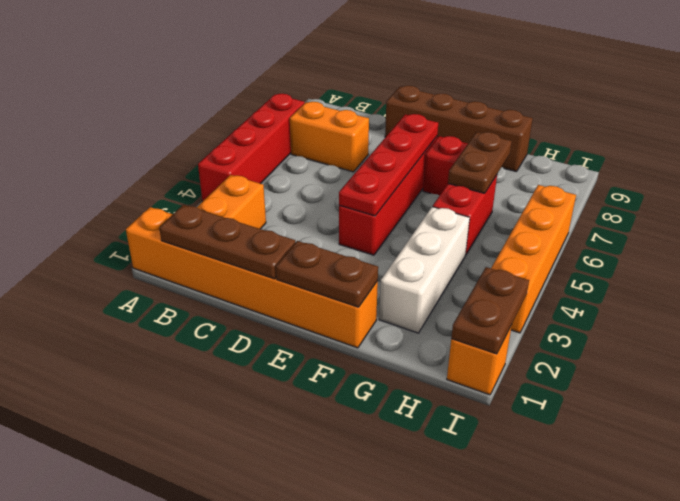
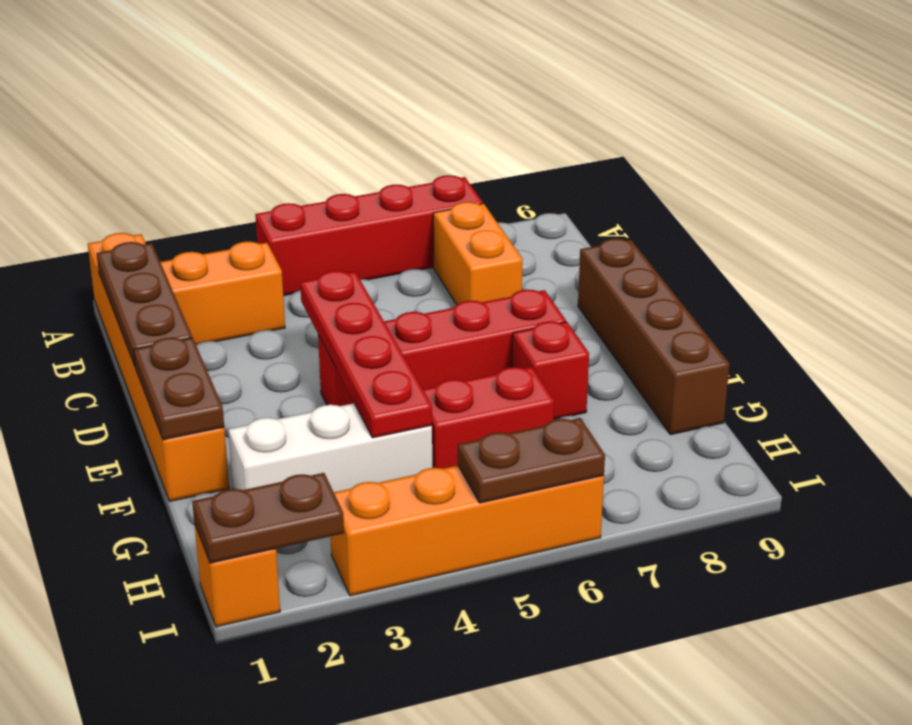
red 1x4 plate [339,114,438,216] -> red 1x4 plate turned to [300,271,432,438]
brown 1x2 plate [448,132,512,193] -> brown 1x2 plate moved to [458,418,605,503]

